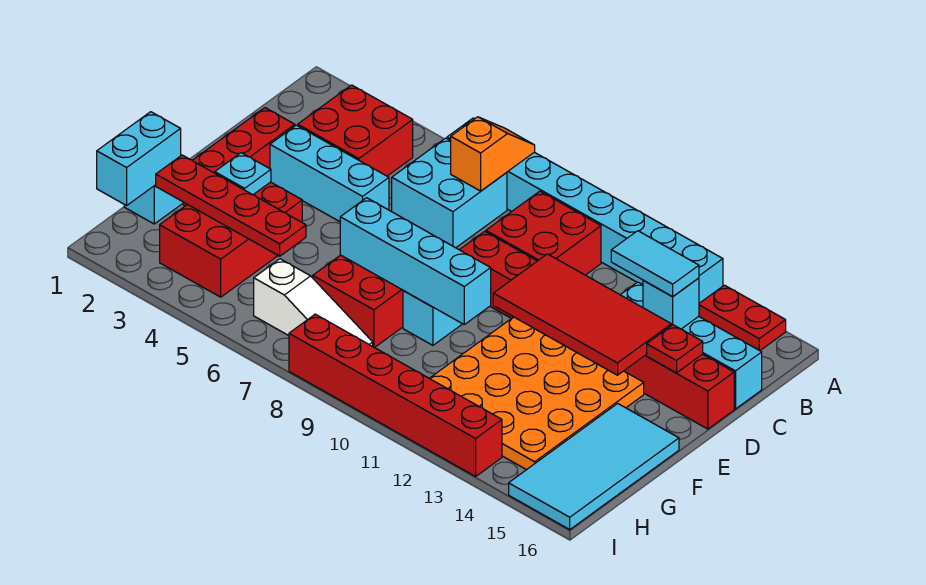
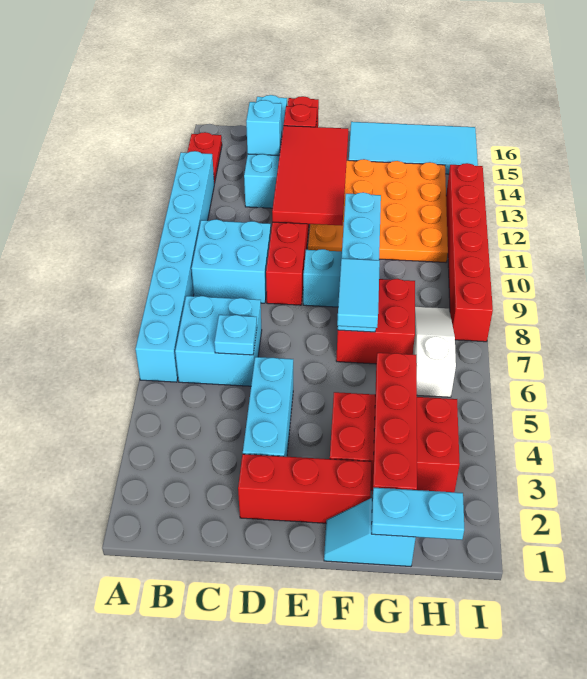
orange 1x2 slope [451,117,535,191] -> none
red 2x2 brick [298,85,413,176] -> none
red 2x2 brick [486,191,601,275] -> cyan 2x2 brick [191,219,271,303]
cyan 1x2 tile [611,231,699,297] -> cyan 1x2 tile moved to [337,258,380,328]
cyan 1x1 plate [215,153,271,195] -> cyan 1x1 plate moved to [214,315,257,355]
cyan 1x2 brick [97,112,181,206] -> cyan 1x2 plate [371,488,464,540]

